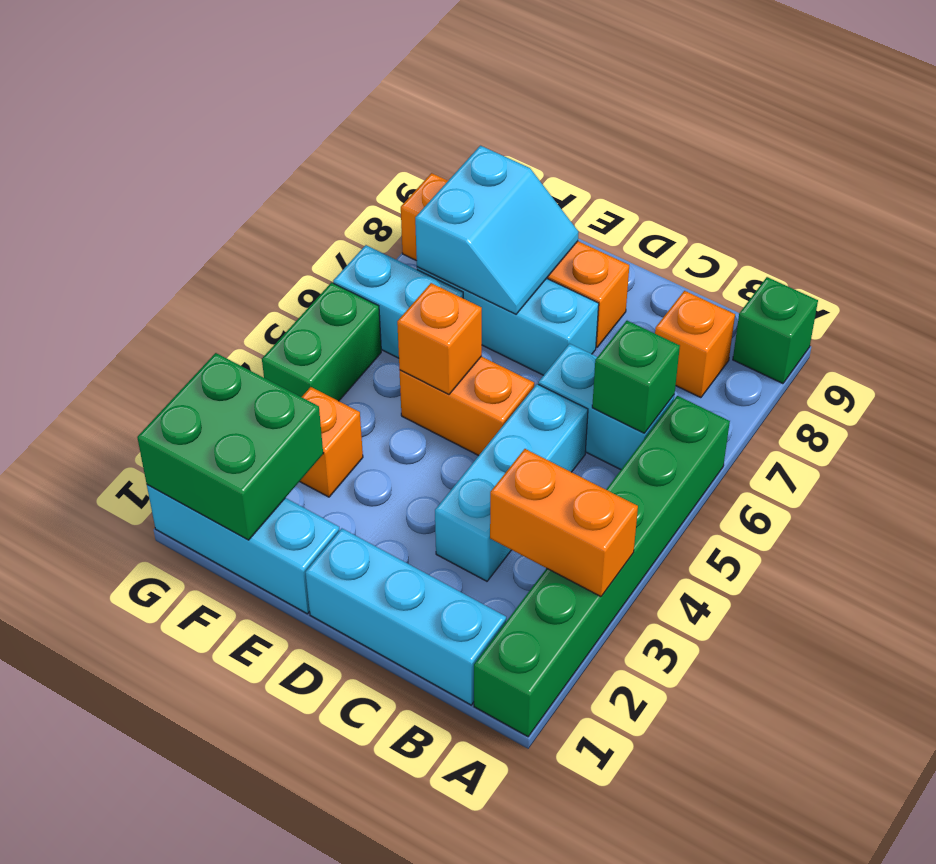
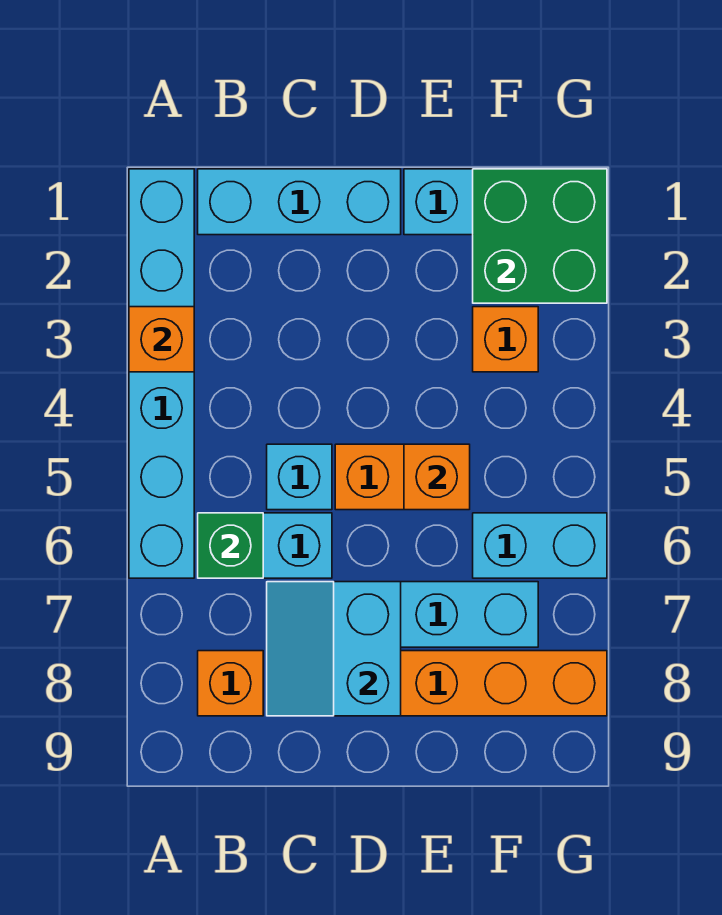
green 1x6 brick [474,396,730,737] -> cyan 1x6 brick [129,169,194,578]
orange 1x2 brick [490,449,638,597] -> orange 1x1 brick [129,307,194,372]
green 1x1 brick [733,277,818,384] -> none
cyan 1x3 brick [435,384,588,581] -> cyan 1x1 brick [267,444,332,510]
cyan 2x2 slope [415,146,579,314] -> cyan 2x2 slope moved to [267,582,401,716]
green 1x2 brick [262,283,381,401] -> none

